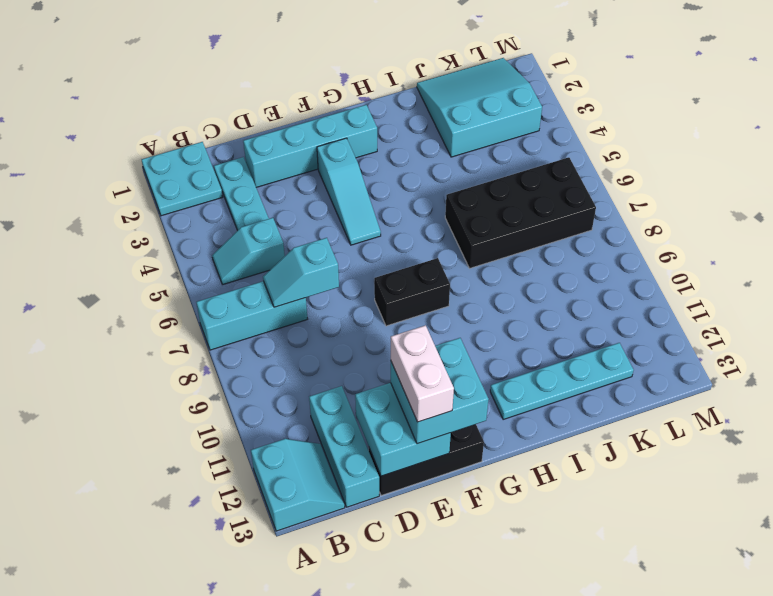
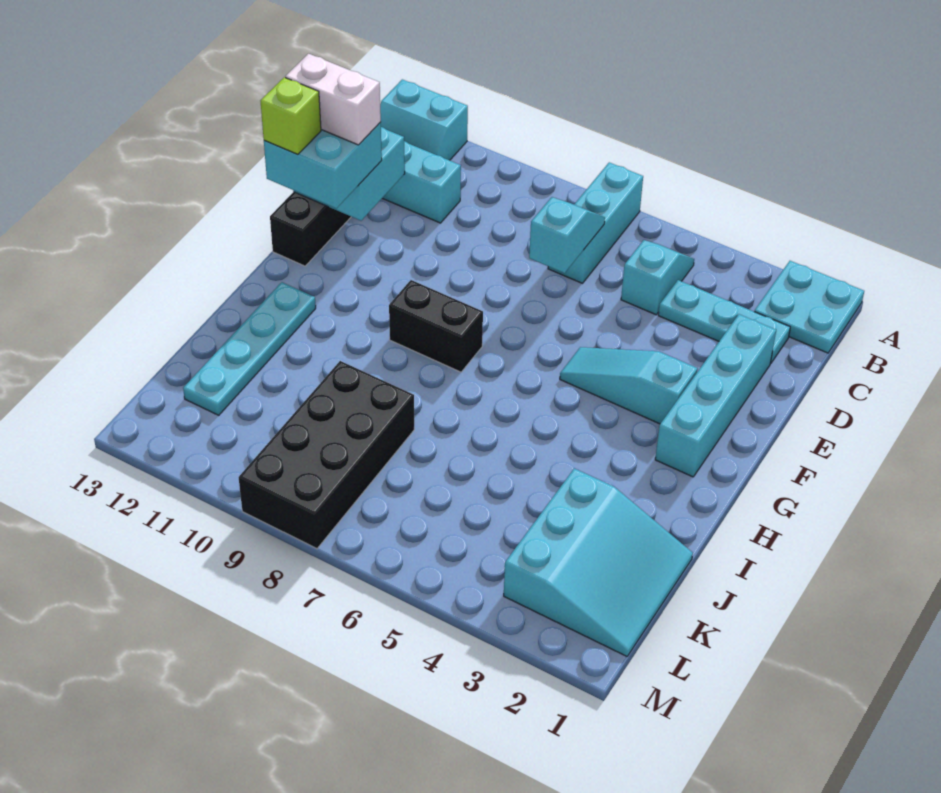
black 1x2 brick [374,258,450,326] -> black 1x2 brick turned to [389,280,483,372]
none -> lime 1x1 brick [261,77,321,155]
black 2x4 brick [445,157,596,268] -> black 2x4 brick moved to [239,361,414,549]

